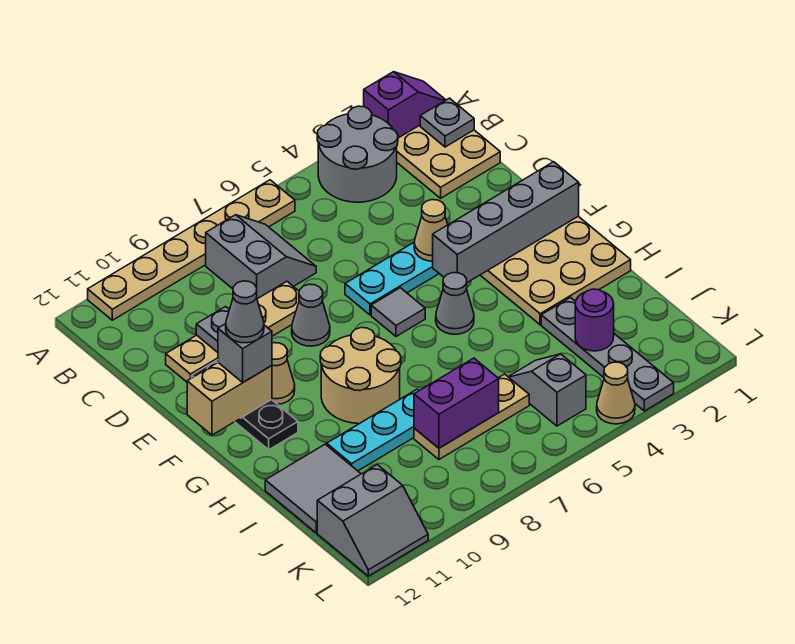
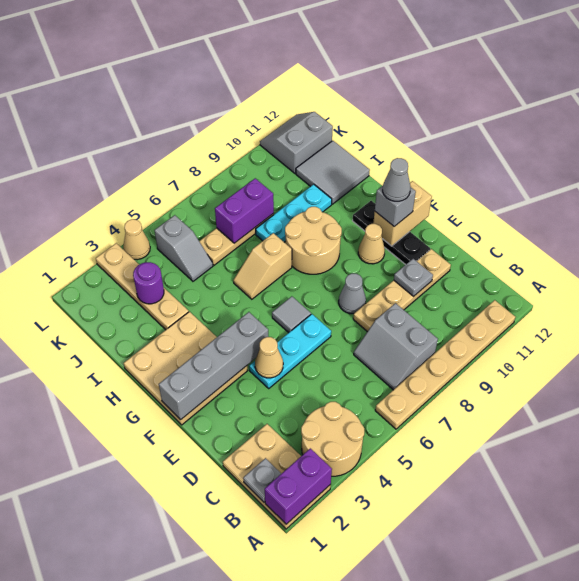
purple 1x2 slope [364,72,446,138] -> purple 1x2 brick [265,448,332,524]
grey 2x2 round brick [317,106,398,202] -> tan 2x2 round brick [301,402,364,476]
grey 1x1 cone [436,273,474,334] -> none
none -> tan 1x2 slope [233,233,292,299]
grey 1x4 plate [541,298,674,411] -> tan 1x4 plate [96,243,189,330]

